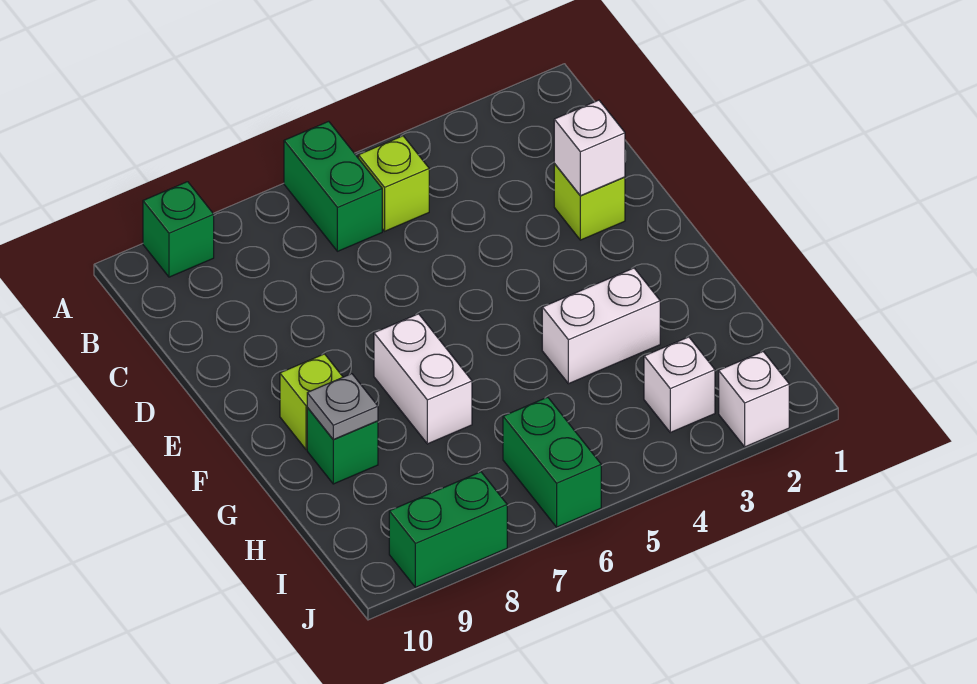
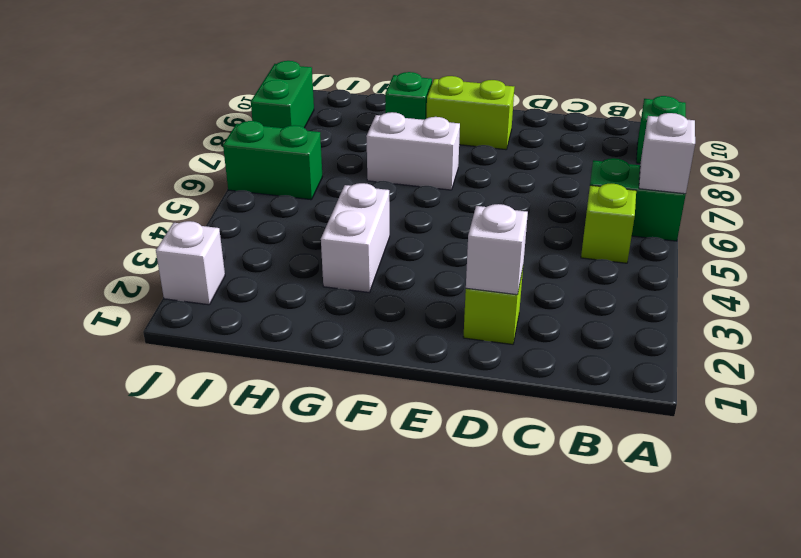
lime 1x1 brick [280,354,343,449] -> lime 1x2 brick [427,76,514,150]
grey 1x1 plate [307,374,378,440] -> none
white 1x1 brick [644,337,715,432] -> white 1x1 brick moved to [639,113,695,194]

